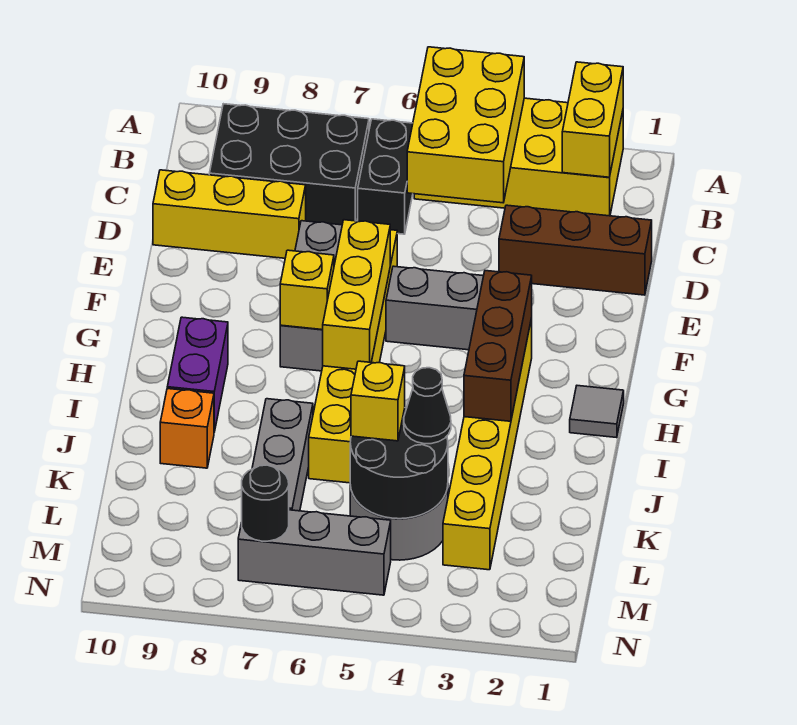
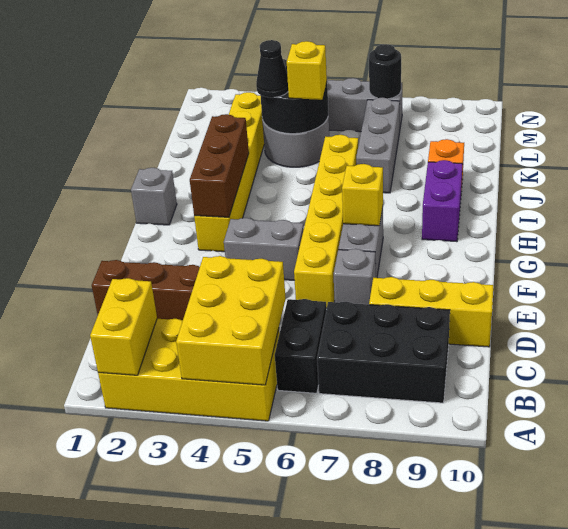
yellow 1x3 brick [323,220,390,369] -> none
grey 1x1 tile [570,386,624,438] -> grey 1x1 brick [131,168,177,225]

